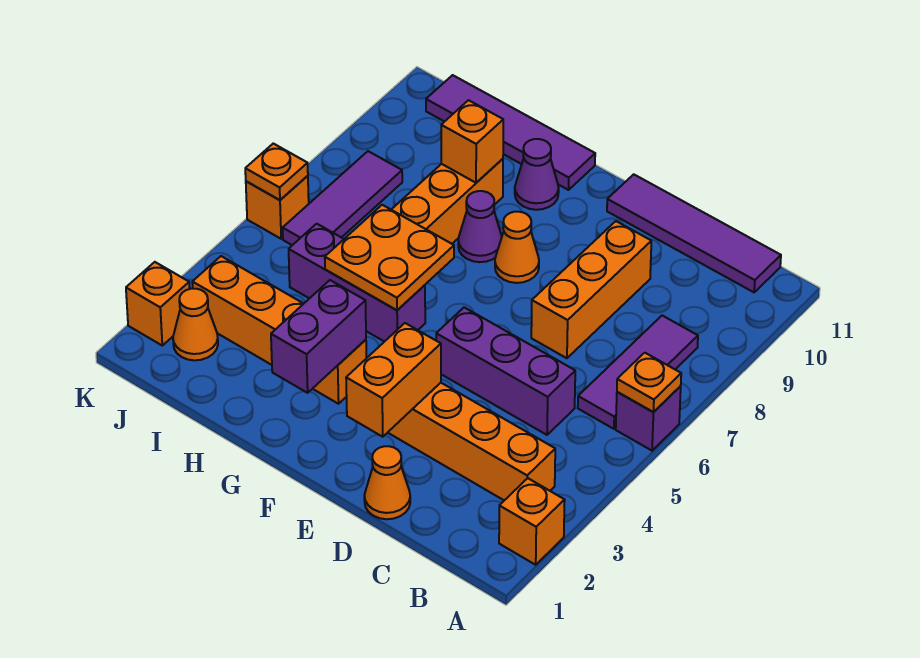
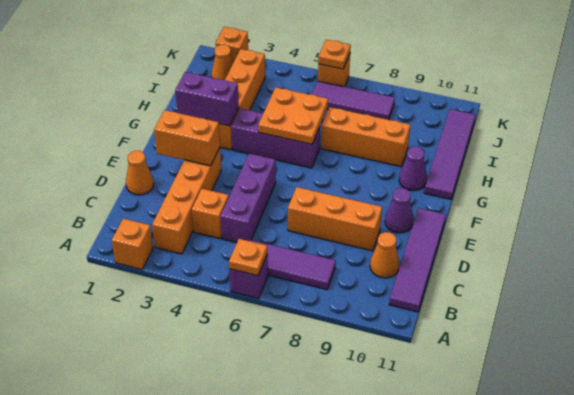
orange 1x1 cone [495,212,539,283] -> orange 1x1 cone moved to [370,232,399,278]
purple 1x3 brick [289,224,425,342] -> purple 1x3 brick turned to [231,108,320,168]
purple 1x1 cone [458,191,502,262] -> purple 1x1 cone moved to [385,188,414,233]
orange 1x1 brick [441,100,503,183] -> orange 1x1 brick moved to [192,189,229,239]

